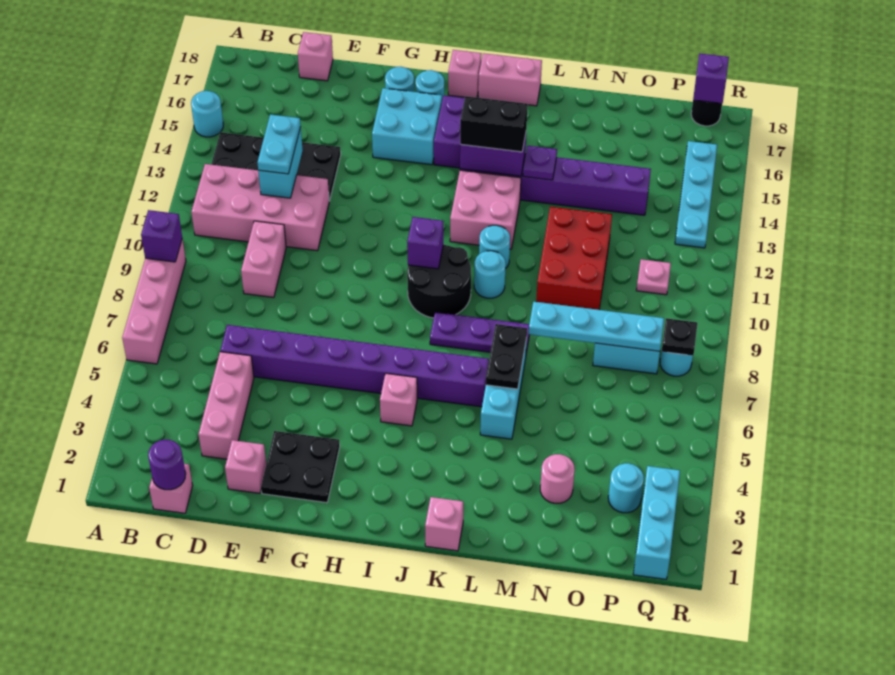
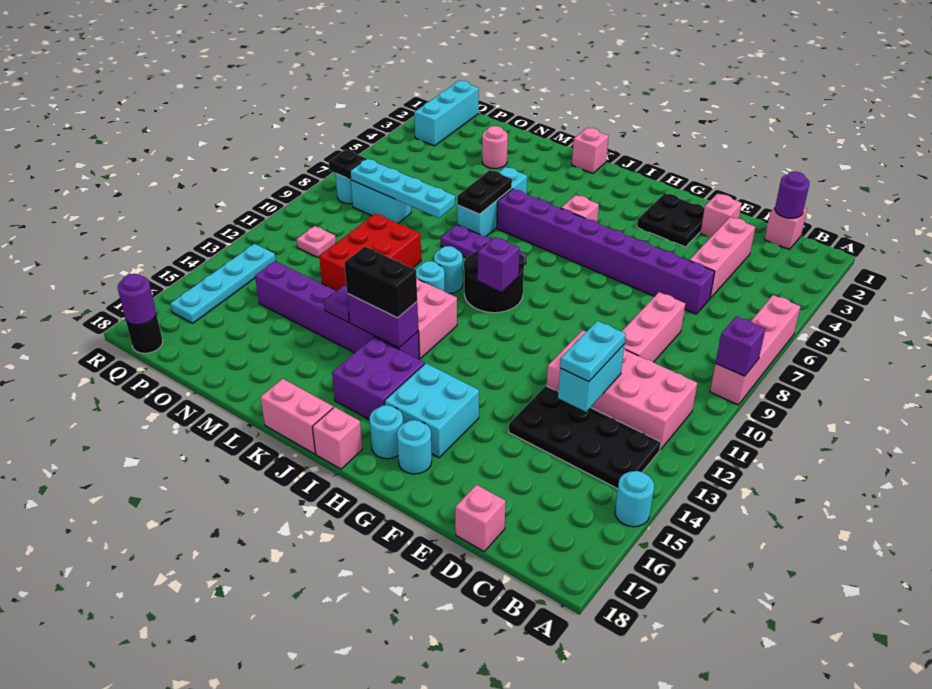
pink 1x2 brick [241,221,286,297] -> pink 1x3 brick [622,292,685,362]
cyan 1x1 round brick [608,463,644,513] -> none
purple 1x1 brick [693,54,729,103] -> purple 1x1 round brick [118,274,156,325]

